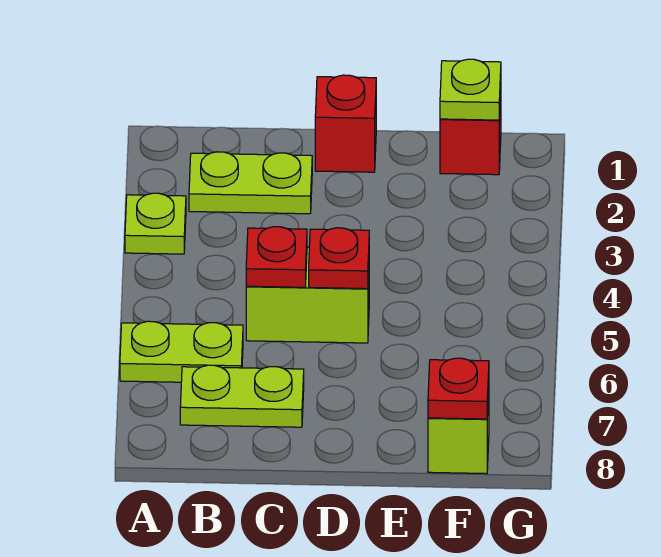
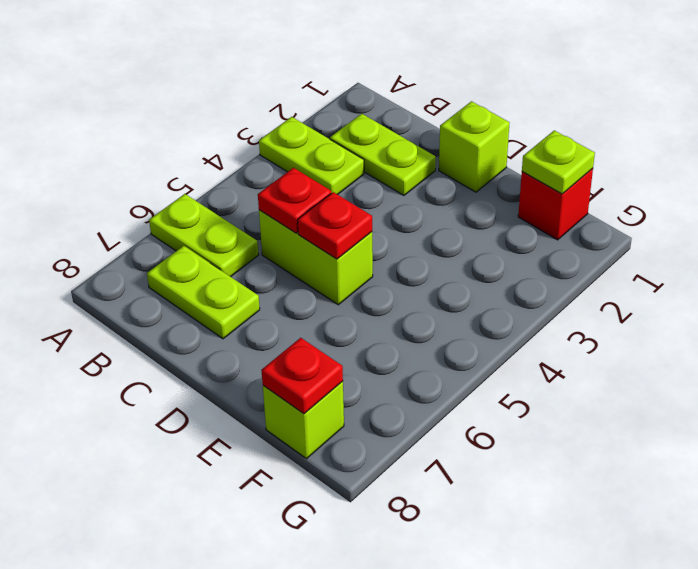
lime 1x1 plate [125,193,186,254] -> lime 1x2 plate [259,117,364,195]
red 1x1 brick [315,75,376,172] -> lime 1x1 brick [439,101,509,192]

